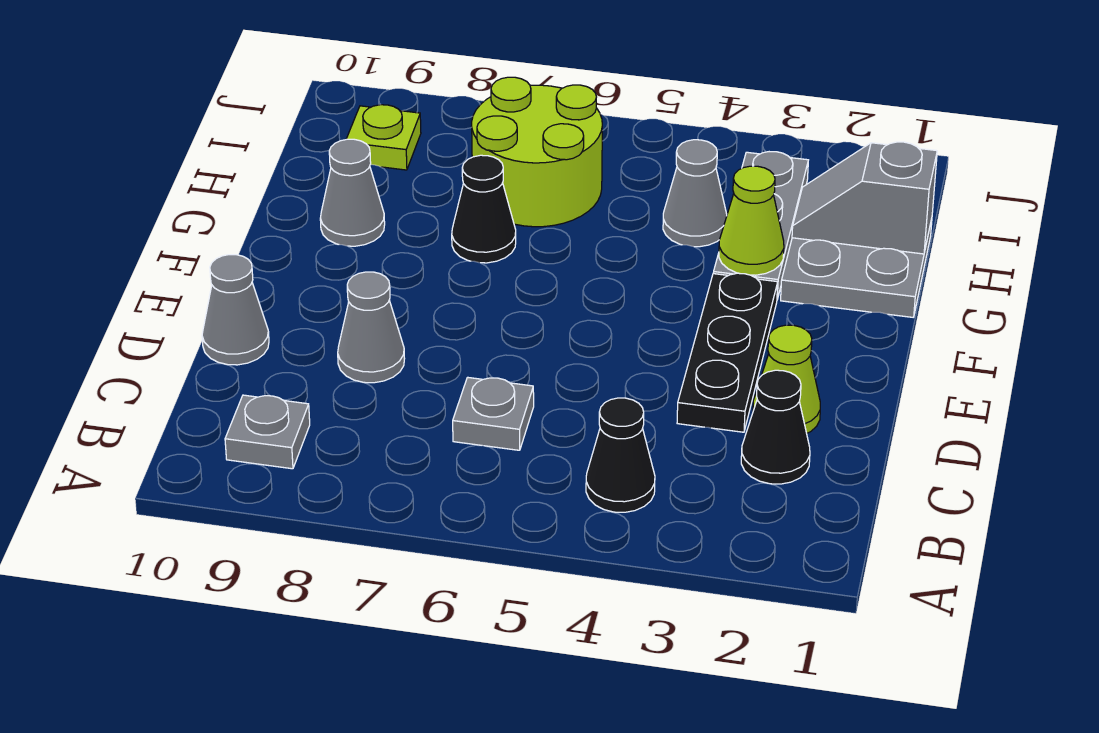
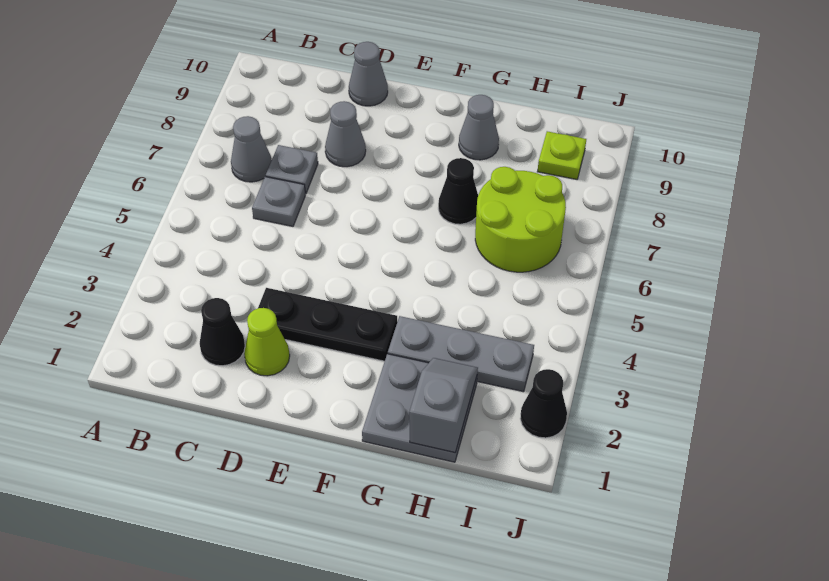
black 1x1 cone [586,398,655,512] -> black 1x1 cone moved to [520,369,567,438]
grey 1x1 plate [225,395,310,469] -> grey 1x1 plate moved to [266,145,318,194]
lime 1x1 cone [719,166,784,275] -> none
grey 1x1 cone [663,140,727,247] -> grey 1x1 cone moved to [231,116,272,182]

